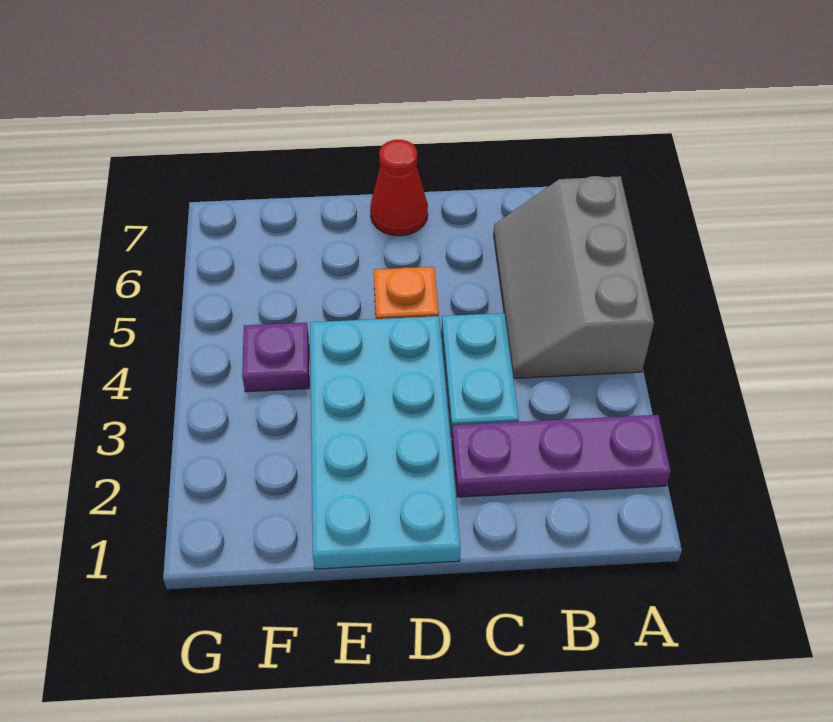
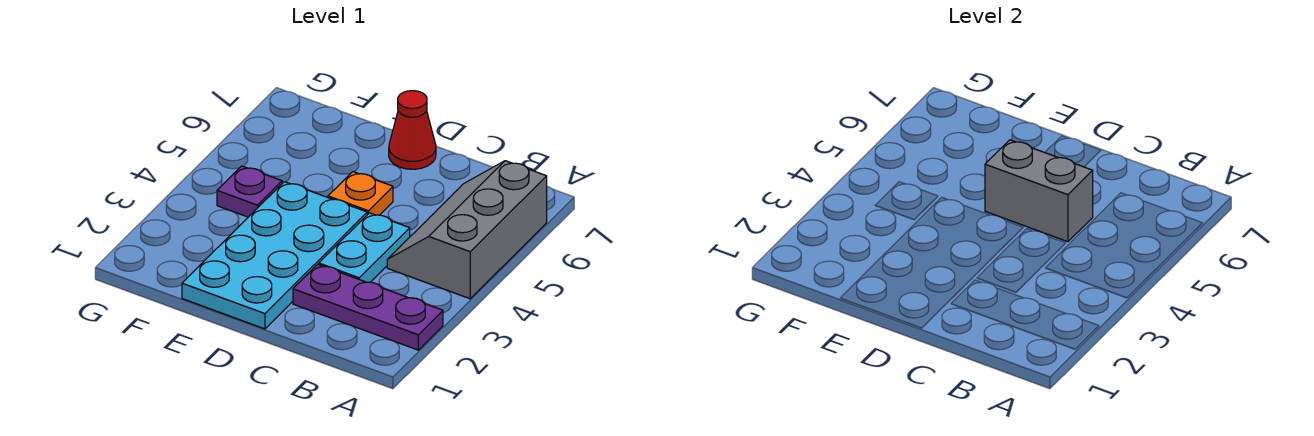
none -> grey 1x2 brick [985,140,1093,242]

